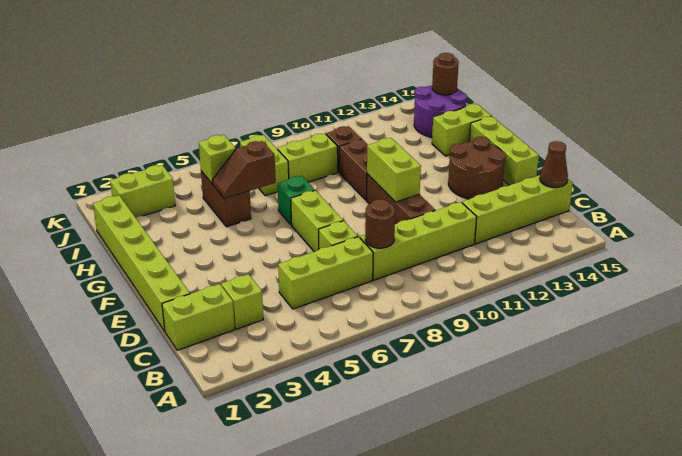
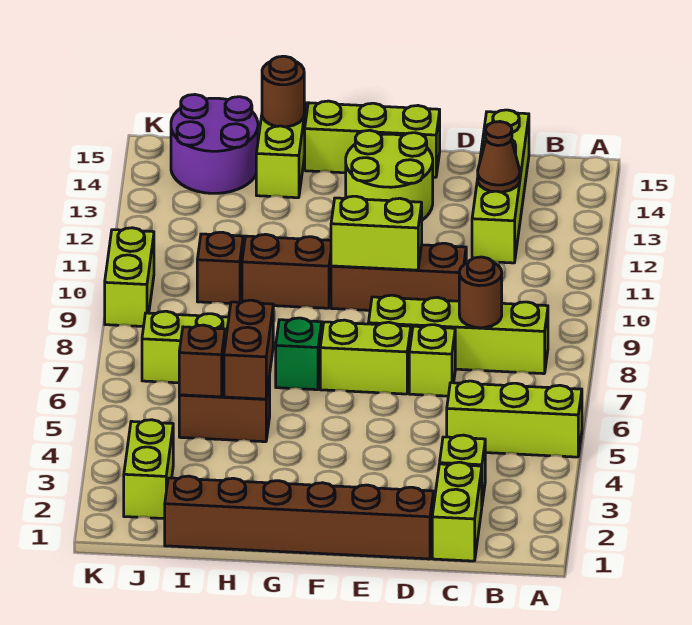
lime 1x3 brick [278,237,373,309] -> lime 1x3 brick turned to [447,381,582,457]
lime 1x4 brick [360,202,477,280] -> lime 1x4 brick turned to [368,295,548,374]
brown 1x1 cone [540,141,568,188] -> brown 1x1 cone moved to [478,122,520,192]
lime 1x6 brick [93,195,190,331] -> brown 1x6 brick [165,476,434,559]
brown 2x2 round brick [448,137,506,199] -> lime 2x2 round brick [346,130,433,220]
brown 1x2 slope [212,141,276,199] -> brown 1x2 brick [224,300,273,399]
lime 1x1 brick [199,135,236,184] -> brown 1x1 brick [179,325,225,397]
lime 1x2 brick [277,133,338,182] -> lime 1x2 brick moved to [105,228,154,327]
brown 1x1 round brick [432,53,459,95] -> brown 1x1 round brick moved to [262,56,304,127]

